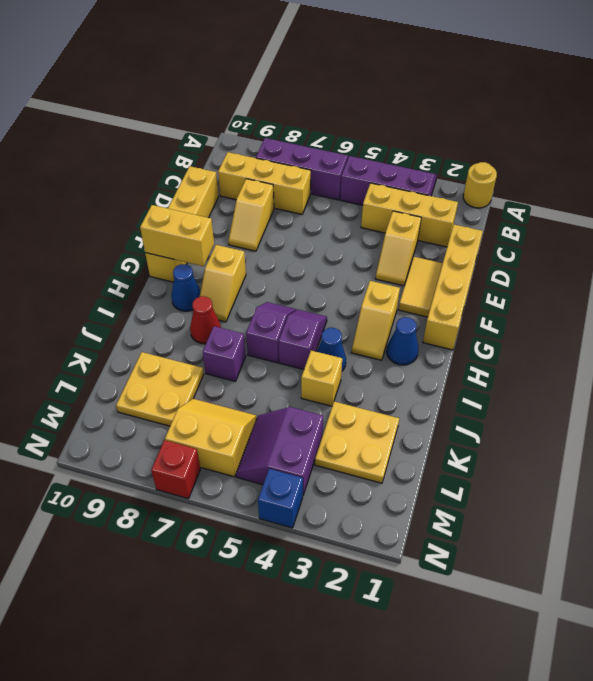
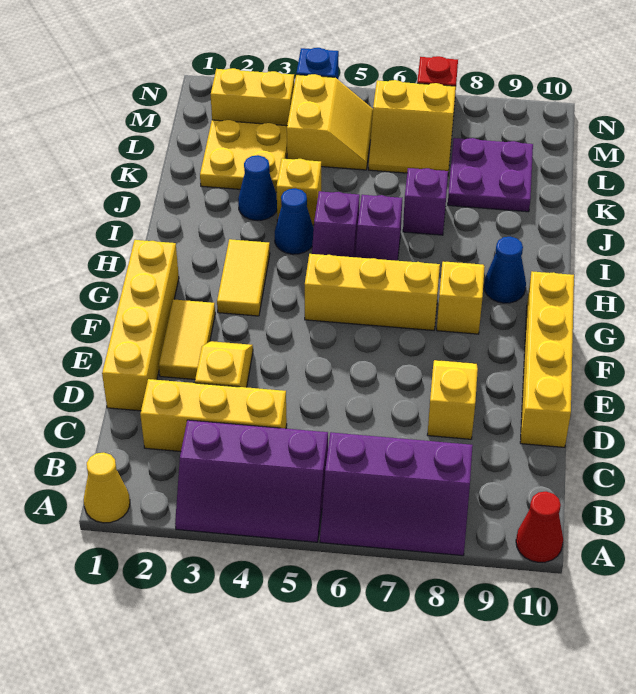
yellow 1x1 round brick [463,162,497,208] -> yellow 1x1 cone [84,452,130,523]
yellow 1x3 brick [218,152,311,214] -> yellow 1x3 brick moved to [305,254,440,330]
yellow 1x2 slope [351,281,400,360] -> yellow 1x2 tile [217,239,270,316]
yellow 1x2 brick [140,205,214,266] -> yellow 1x2 brick moved to [211,68,294,126]
blue 1x1 cone [387,317,418,365] -> blue 1x1 cone moved to [238,155,277,220]
red 1x1 cone [190,296,221,344] -> red 1x1 cone moved to [516,492,563,562]
yellow 2x2 plate [116,352,204,426] -> purple 2x2 plate [448,138,533,212]
purple 2x2 slope [236,407,323,495] -> yellow 2x2 slope [287,74,373,170]

